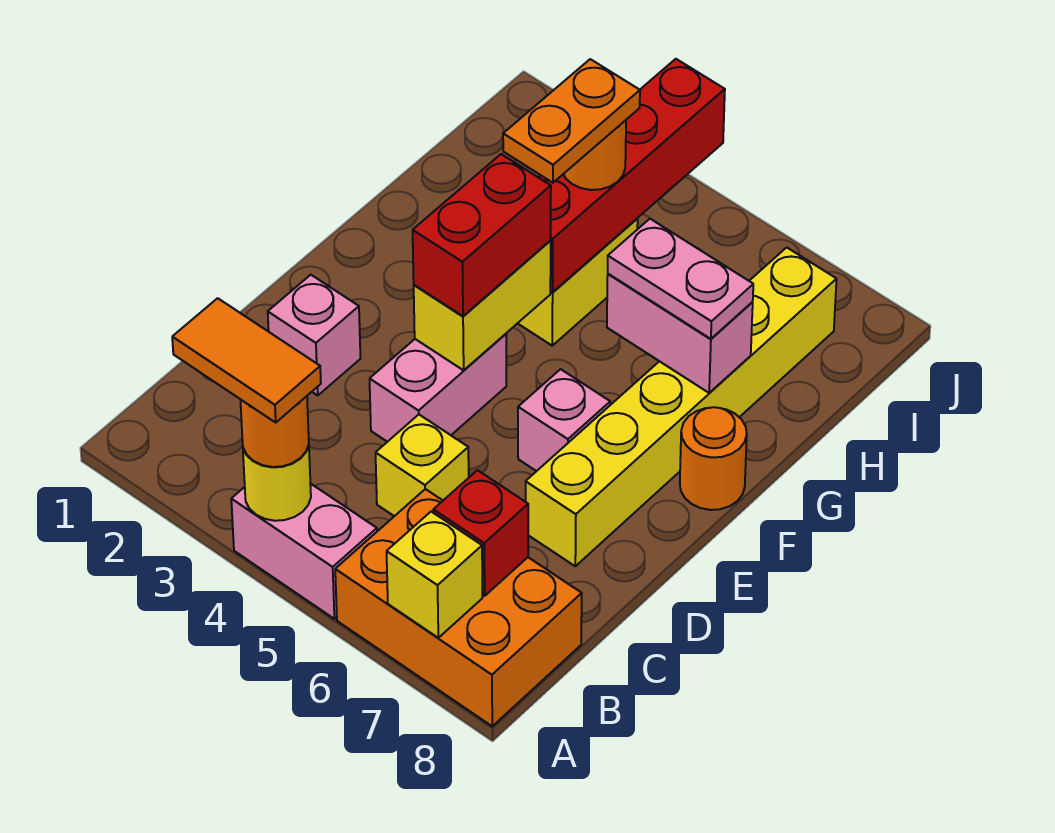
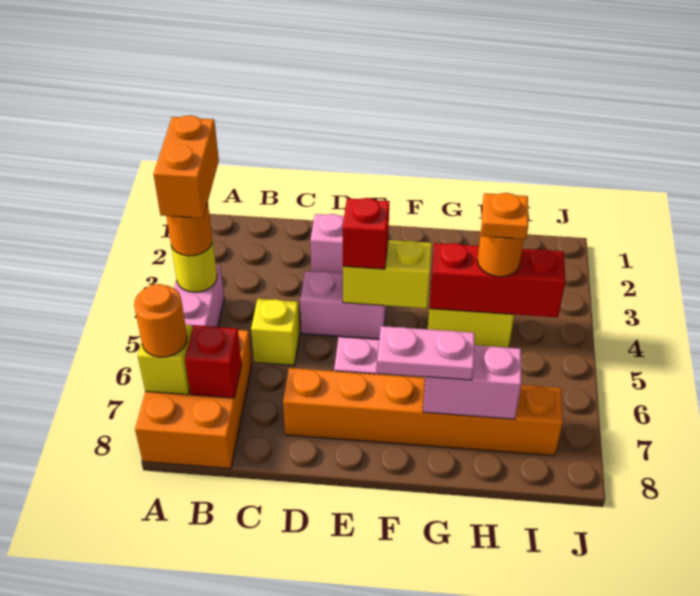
orange 1x2 tile [172,298,321,422] -> orange 1x2 brick [153,115,219,218]
yellow 1x6 brick [526,247,837,566] -> orange 1x6 brick [283,368,563,456]
red 1x2 brick [413,154,551,316] -> red 1x1 brick [343,198,389,269]
orange 1x1 round brick [680,407,747,510] -> orange 1x1 round brick moved to [134,284,187,357]
red 1x4 brick [538,59,725,292] -> red 1x3 brick [429,243,565,317]
orange 1x2 plate [503,59,640,183] -> orange 1x1 plate [482,193,528,239]
pink 1x2 brick [607,274,753,393] -> pink 1x2 brick turned to [423,345,521,419]
pink 1x2 plate [608,219,753,339] -> pink 1x2 plate turned to [377,326,475,380]

